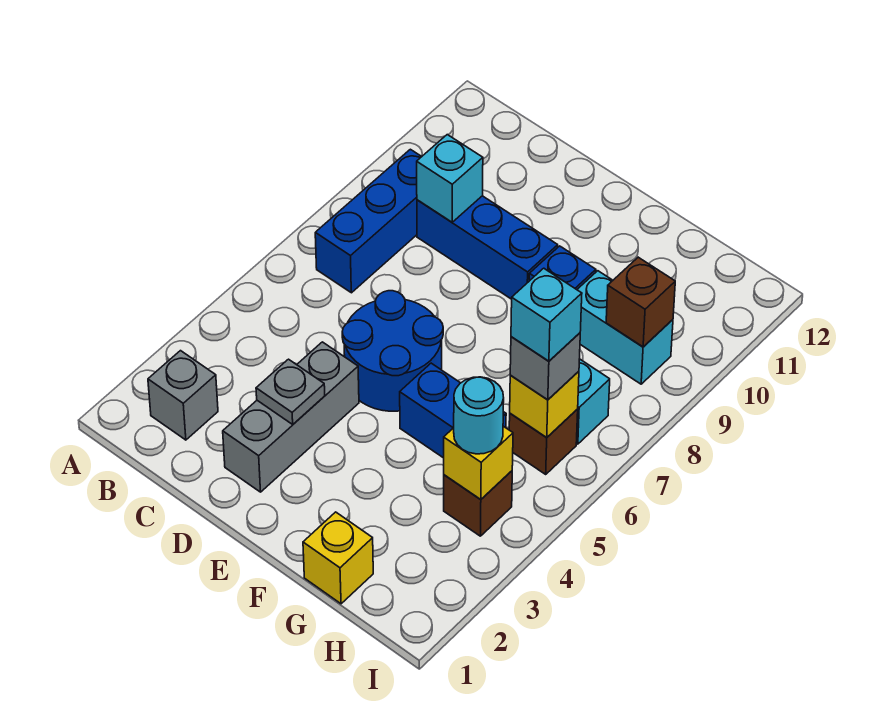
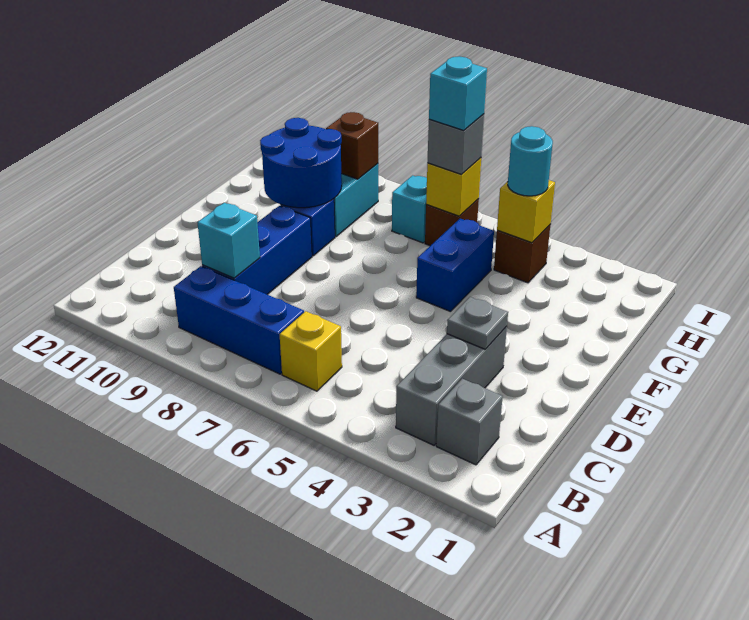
grey 1x3 brick [223,342,359,492] -> grey 1x3 brick turned to [396,326,507,445]
blue 2x2 round brick [342,291,443,411] -> blue 2x2 round brick moved to [260,118,342,208]
yellow 1x1 brick [303,512,373,604] -> yellow 1x1 brick moved to [280,311,342,391]

